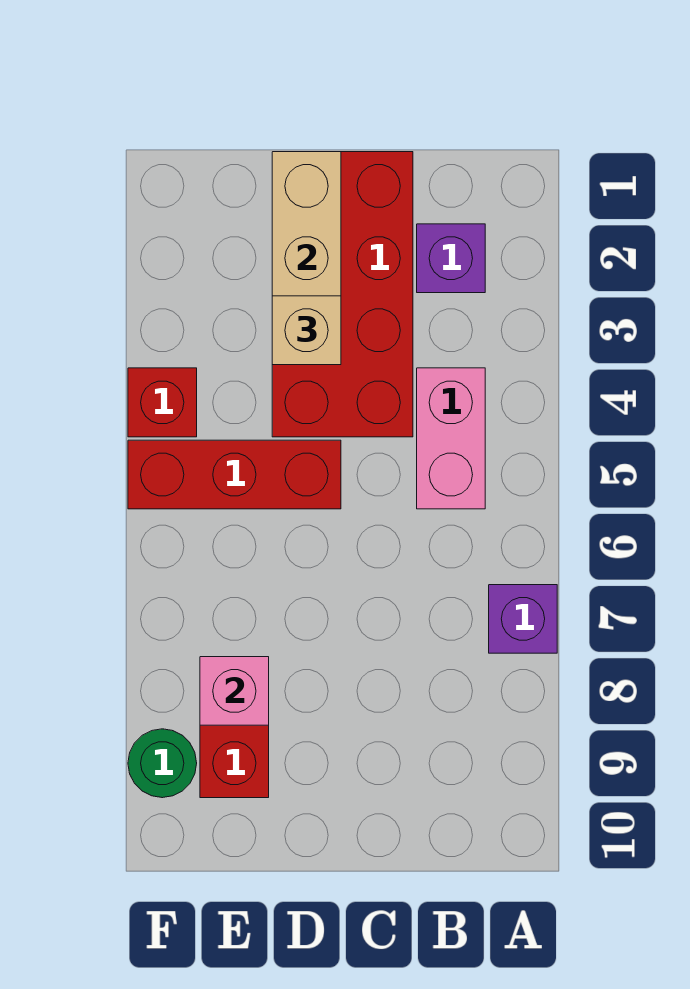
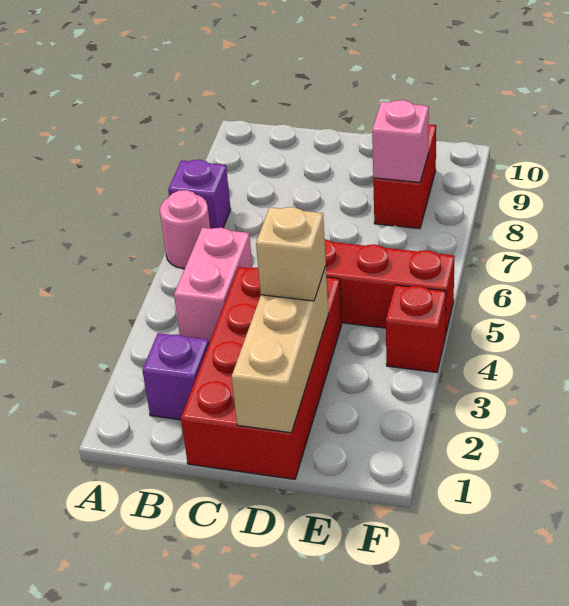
none -> pink 1x1 round brick [160,190,210,269]
green 1x1 round brick [128,729,197,798] -> none

